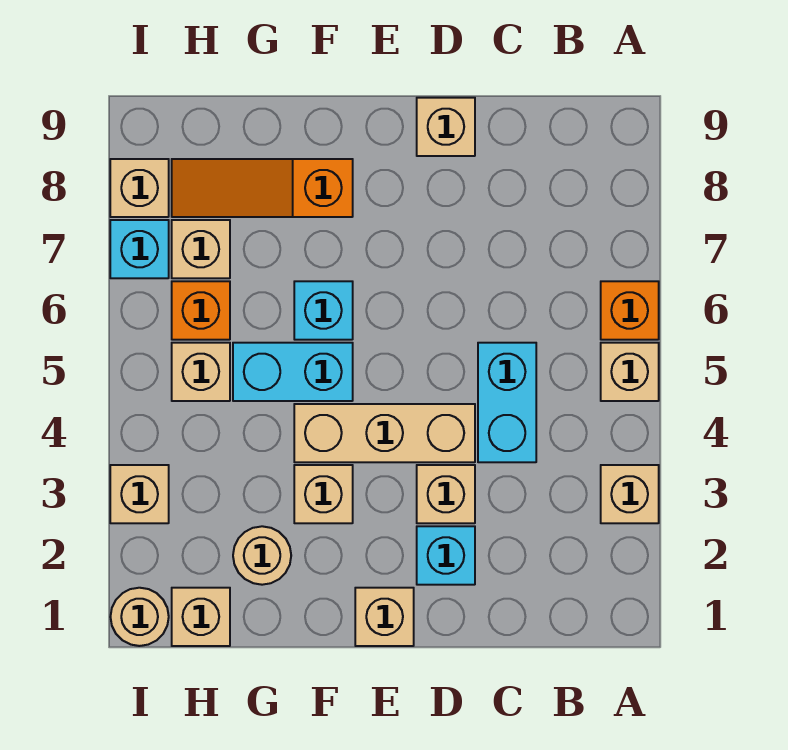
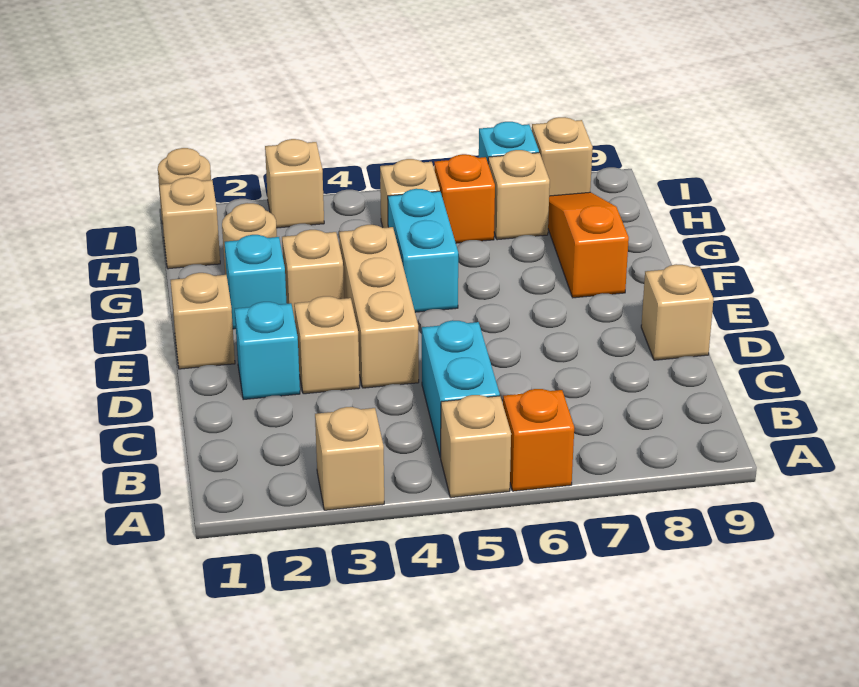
cyan 1x2 brick [478,343,536,462] -> cyan 1x2 brick turned to [422,320,500,457]
cyan 1x1 brick [294,281,353,340] -> cyan 1x1 brick moved to [225,235,287,329]

